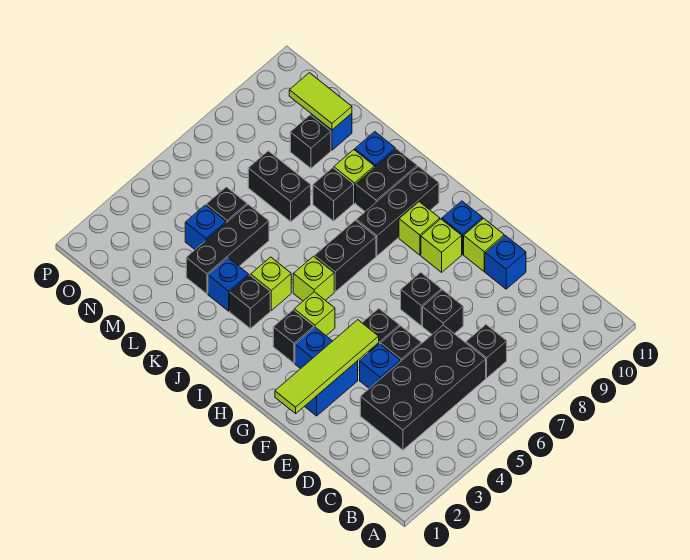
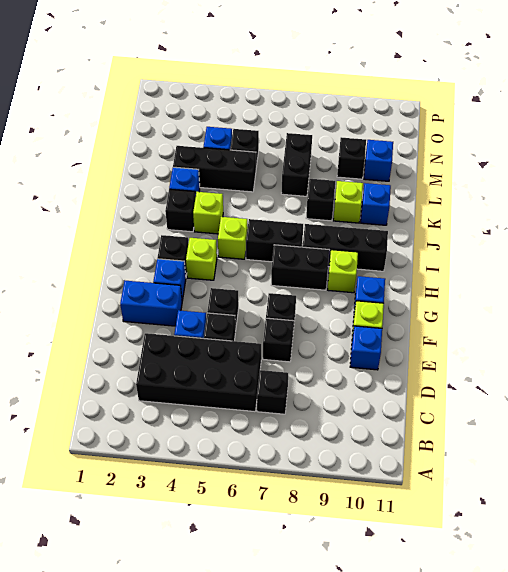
lime 1x4 tile [275,320,379,413] -> none
lime 1x1 brick [421,219,462,272] -> none
black 1x2 brick [356,149,417,211] -> black 1x2 brick moved to [271,245,329,290]
lime 1x2 tile [289,73,352,130] -> none

